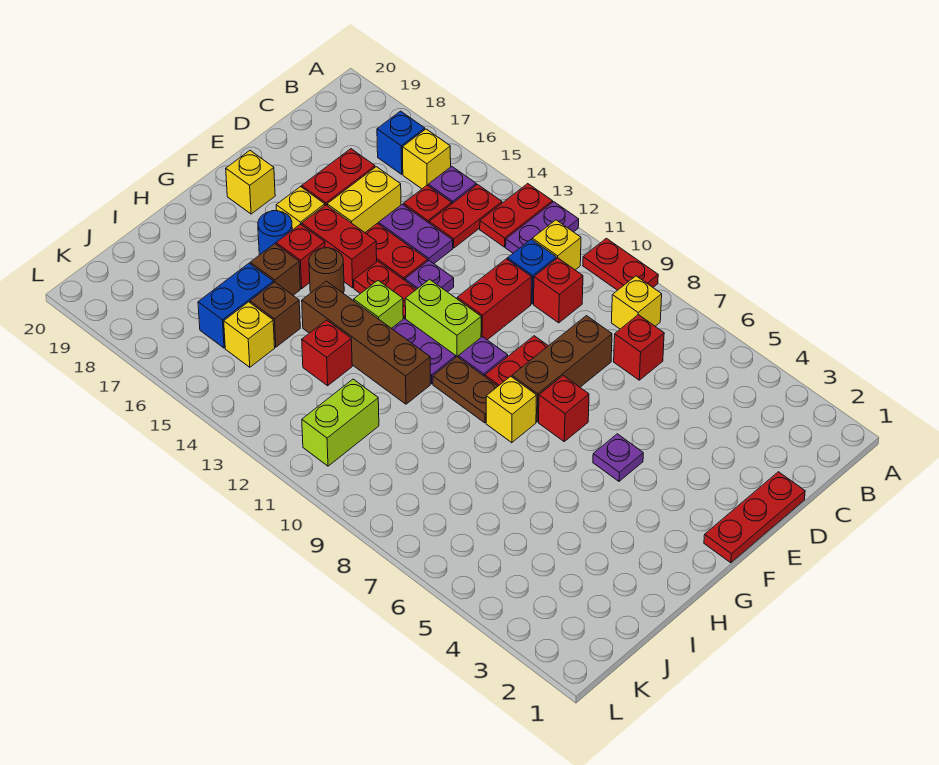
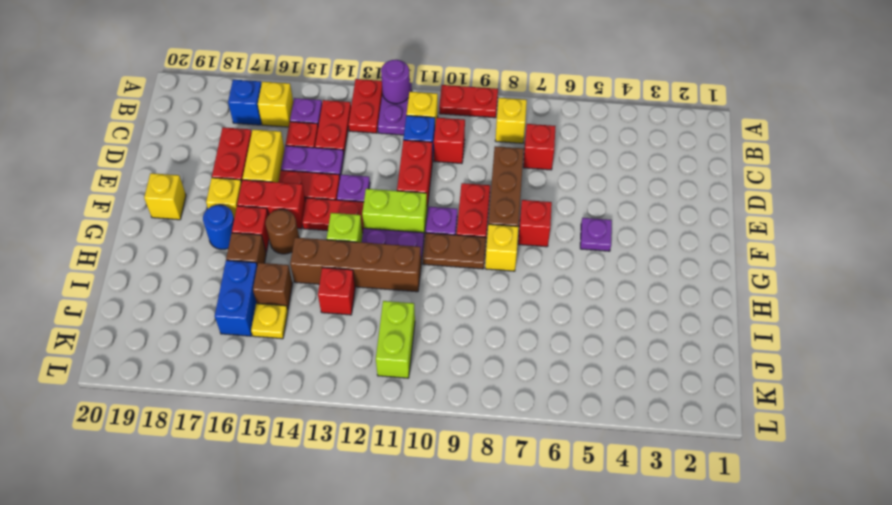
none -> purple 1x1 round brick [381,60,410,104]
red 1x3 plate [704,472,805,563] -> none
yellow 1x1 brick [224,302,275,367] -> yellow 1x1 plate [251,303,288,339]

